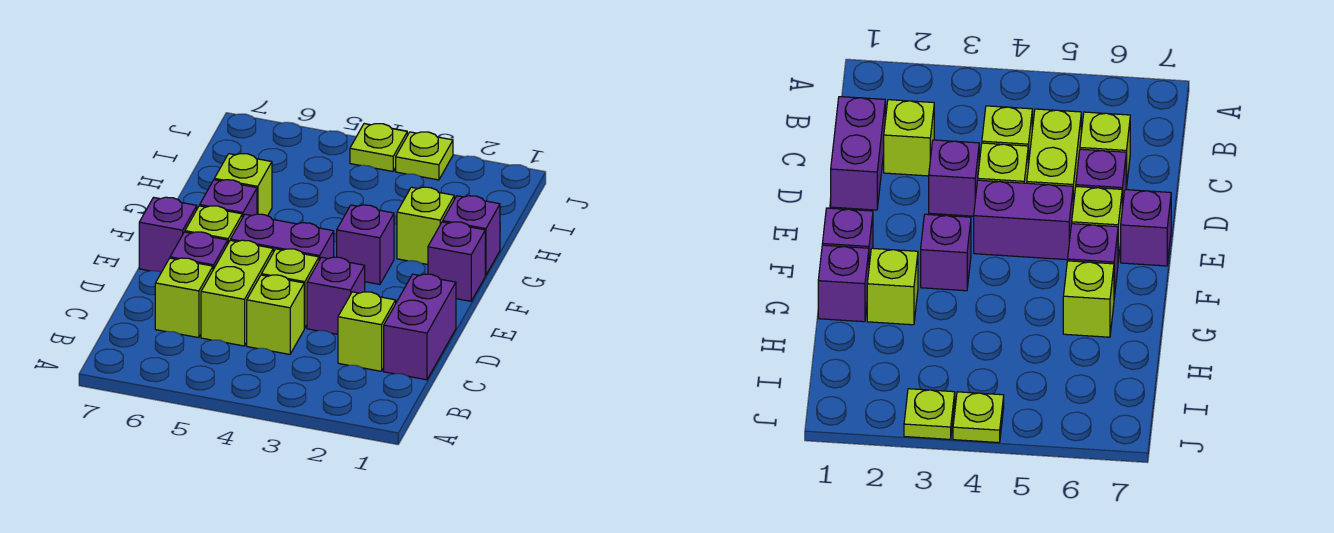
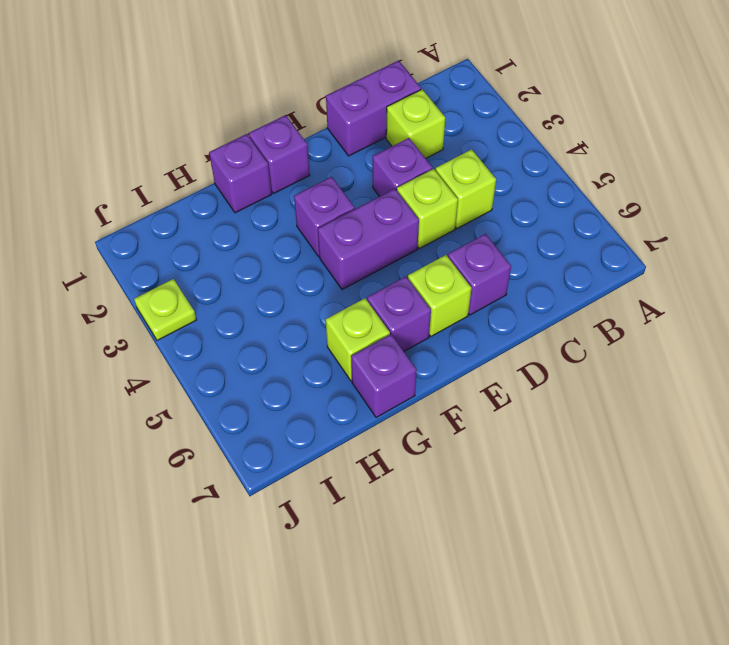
lime 1x2 brick [201,240,273,346] -> none
lime 1x1 brick [155,258,213,338] -> none
purple 1x2 brick [231,214,334,260] -> purple 1x2 brick turned to [318,189,419,289]
purple 1x1 brick [139,197,197,272] -> purple 1x1 brick moved to [351,334,417,418]
lime 1x1 brick [397,187,454,265] -> none
lime 1x1 plate [350,124,407,171] -> none

